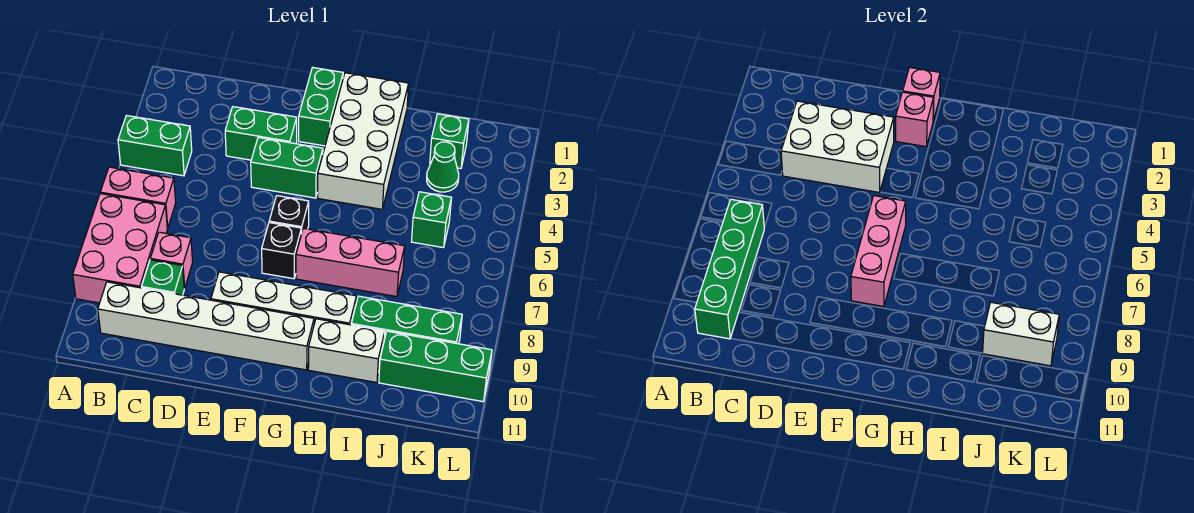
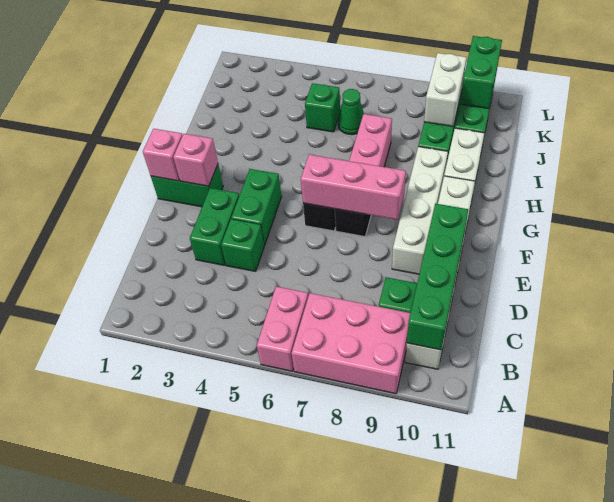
green 1x2 brick [118,116,192,176] -> green 1x2 brick moved to [460,36,502,109]
green 1x4 brick [695,199,764,339] -> green 1x4 brick turned to [407,204,468,350]
white 2x3 brick [781,101,894,192] -> none
pink 1x1 brick [150,232,193,288] -> none
white 2x4 brick [318,73,409,209] -> none
green 1x1 brick [430,114,469,169] -> green 1x1 brick moved to [221,219,264,271]
green 1x1 cone [427,142,459,192] -> green 1x1 cone moved to [338,89,364,135]

